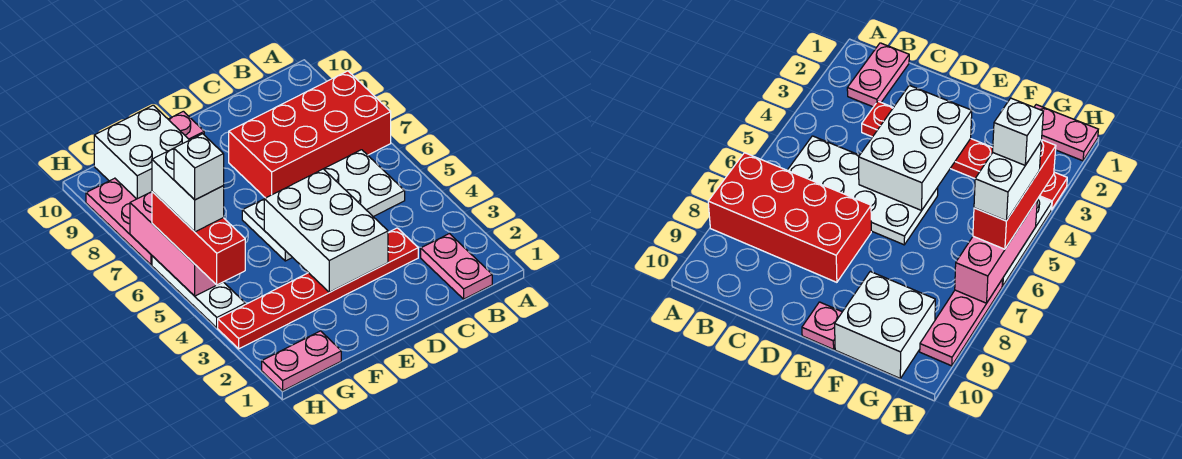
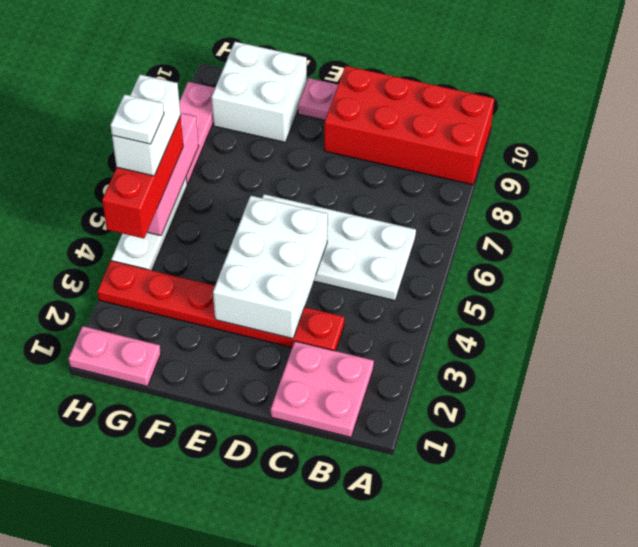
red 2x4 brick [229,71,391,198] -> red 2x4 brick moved to [324,66,494,185]
pink 1x2 plate [421,234,492,299] -> pink 2x2 plate [271,341,374,437]
white 1x1 brick [174,134,224,200] -> white 1x1 plate [111,94,164,144]

